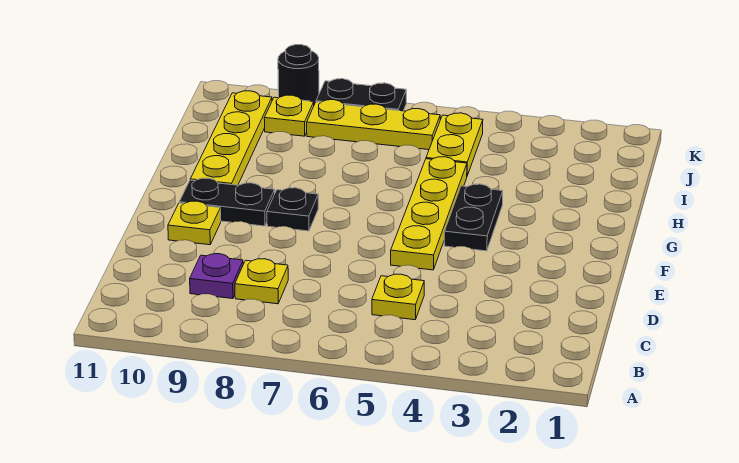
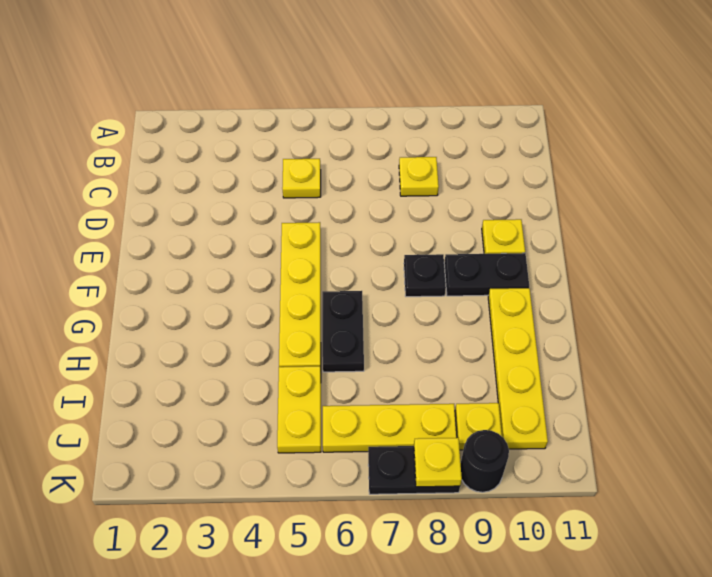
purple 1x1 plate [190,254,243,299] -> none
black 1x2 plate [444,184,503,251] -> black 1x2 plate moved to [322,291,364,372]
none -> yellow 1x1 plate [414,438,462,487]

